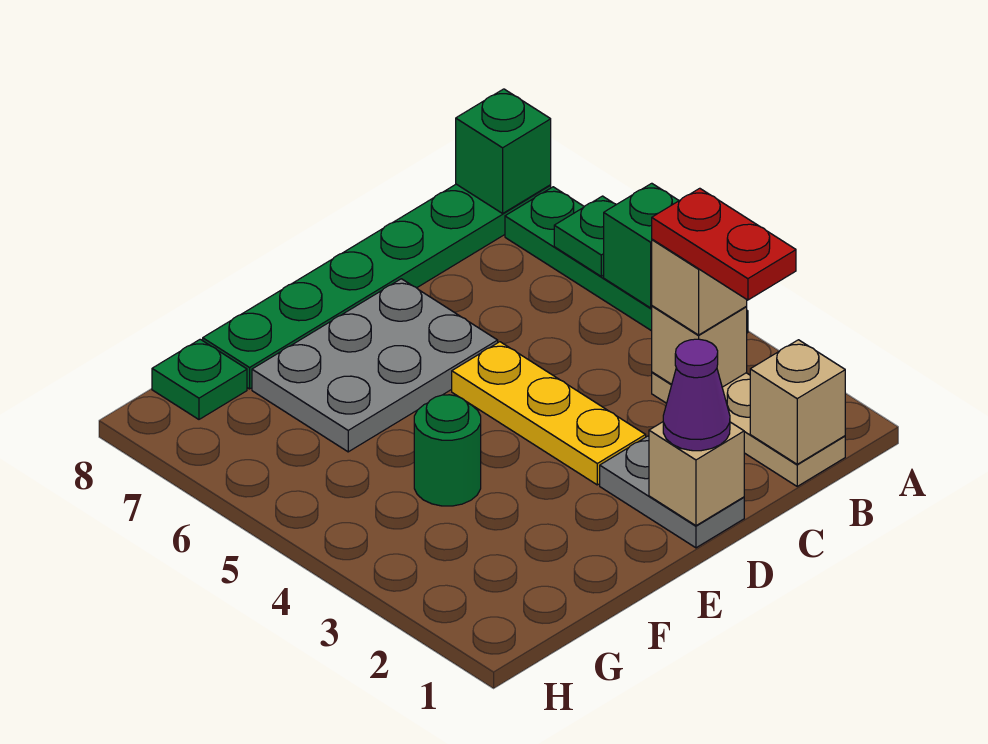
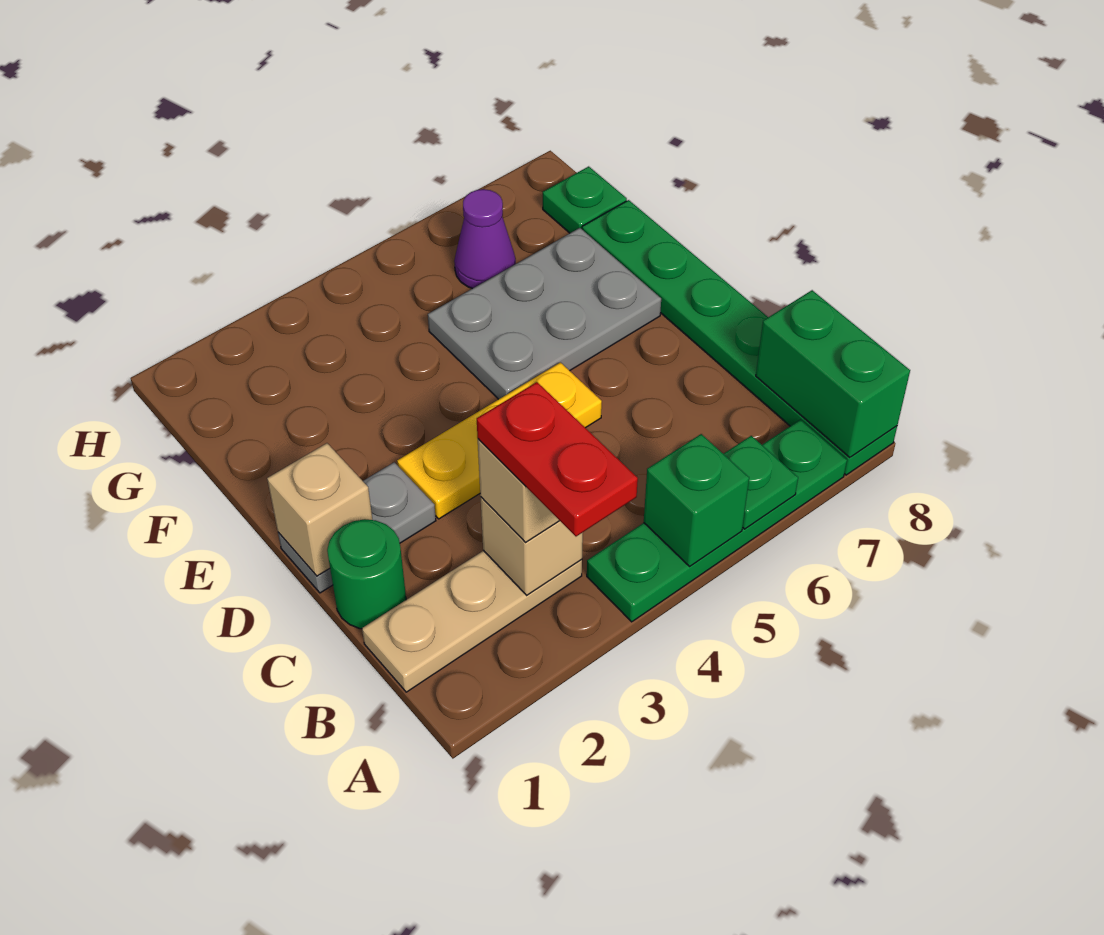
green 1x1 brick [456,89,551,213] -> green 1x2 brick [756,290,910,457]
tan 1x1 brick [750,340,845,464] -> none
red 1x2 plate [652,188,796,300] -> red 1x2 plate turned to [477,382,638,536]
purple 1x1 cone [663,339,730,451] -> purple 1x1 cone moved to [454,189,516,289]
grey 2x3 plate [252,279,498,452] -> grey 2x3 plate turned to [428,228,661,399]
green 1x1 round brick [414,395,481,506] -> green 1x1 round brick moved to [327,519,406,629]

